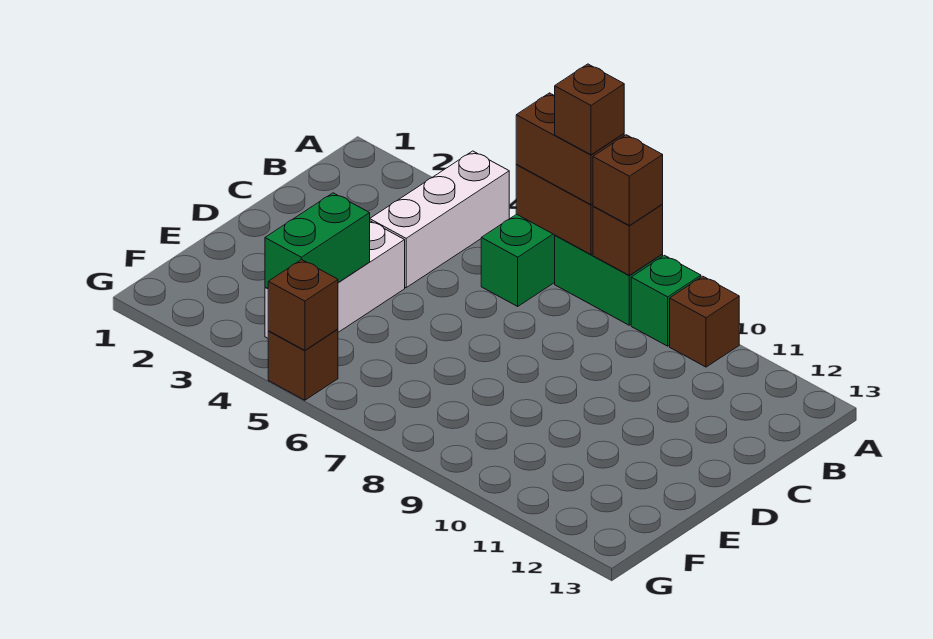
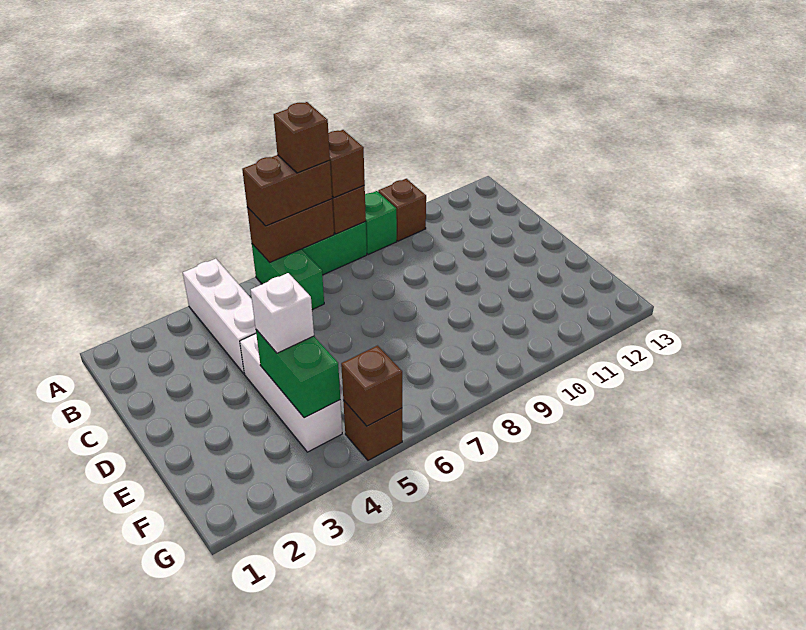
none -> white 1x1 brick [251,273,314,353]

